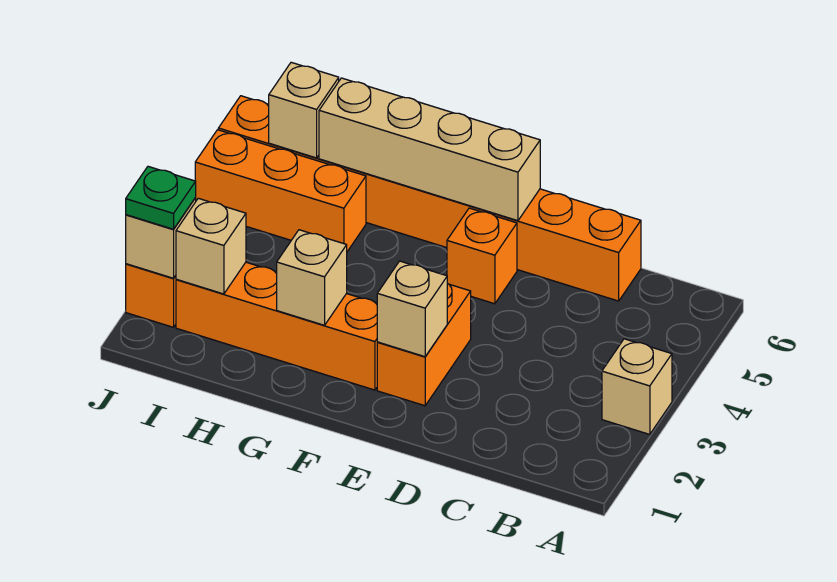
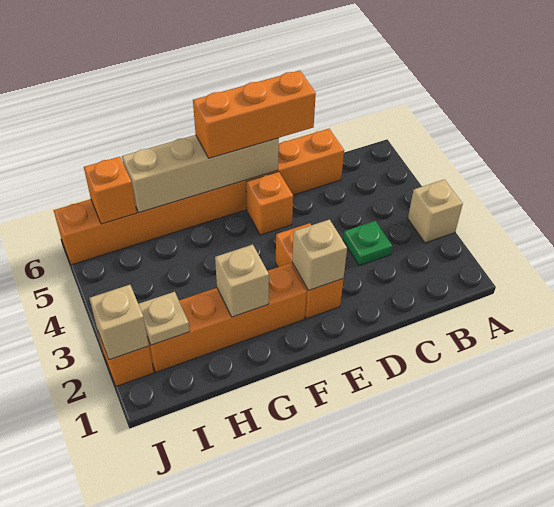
orange 1x3 brick [195,130,366,252] -> orange 1x3 brick moved to [193,70,316,158]
tan 1x1 brick [176,198,246,294] -> tan 1x1 plate [138,292,190,345]
tan 1x1 brick [269,62,339,158] -> orange 1x1 brick [84,157,137,224]
green 1x1 plate [126,166,196,229] -> green 1x1 plate moved to [343,221,392,266]

